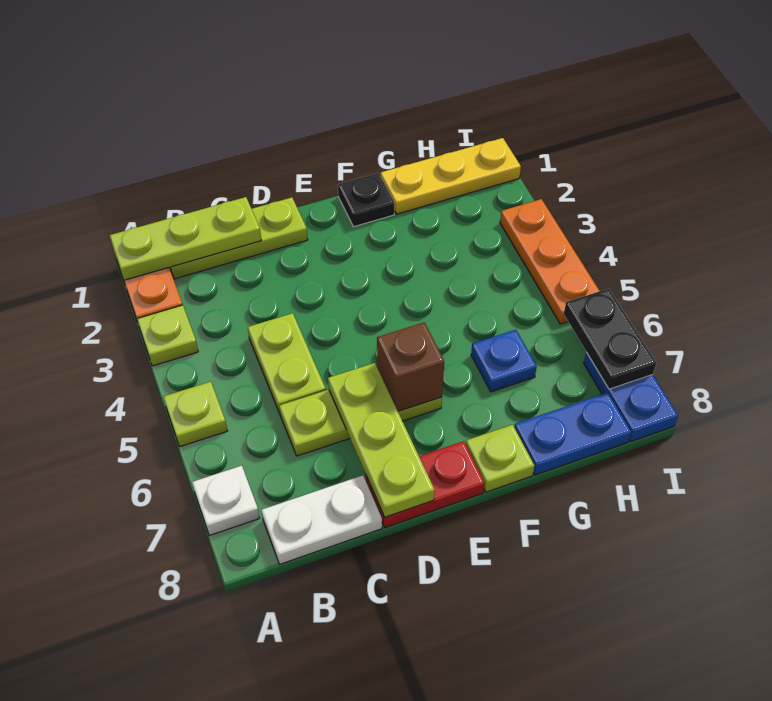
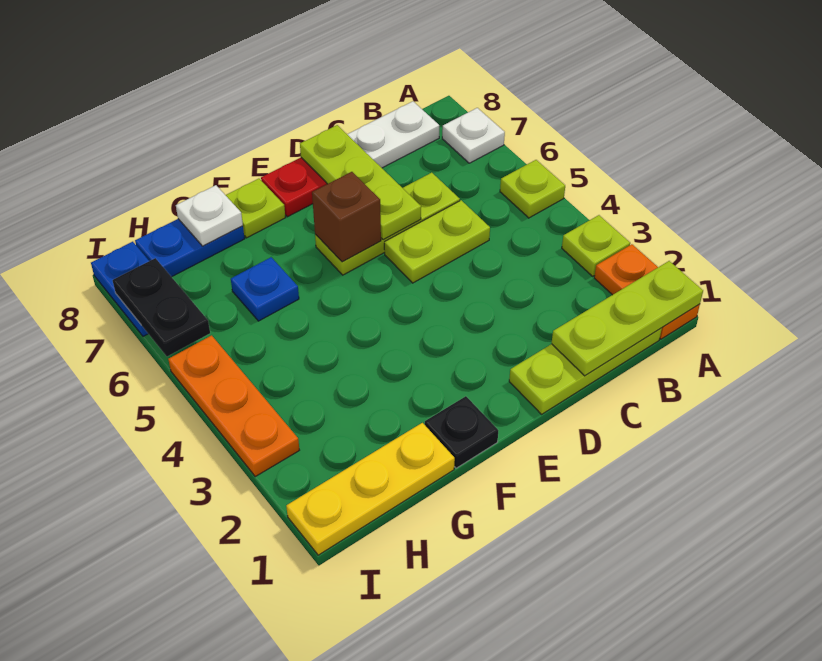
lime 1x2 plate [248,313,326,413] -> lime 1x2 plate turned to [384,200,490,283]
none -> white 1x1 plate [176,185,243,246]

